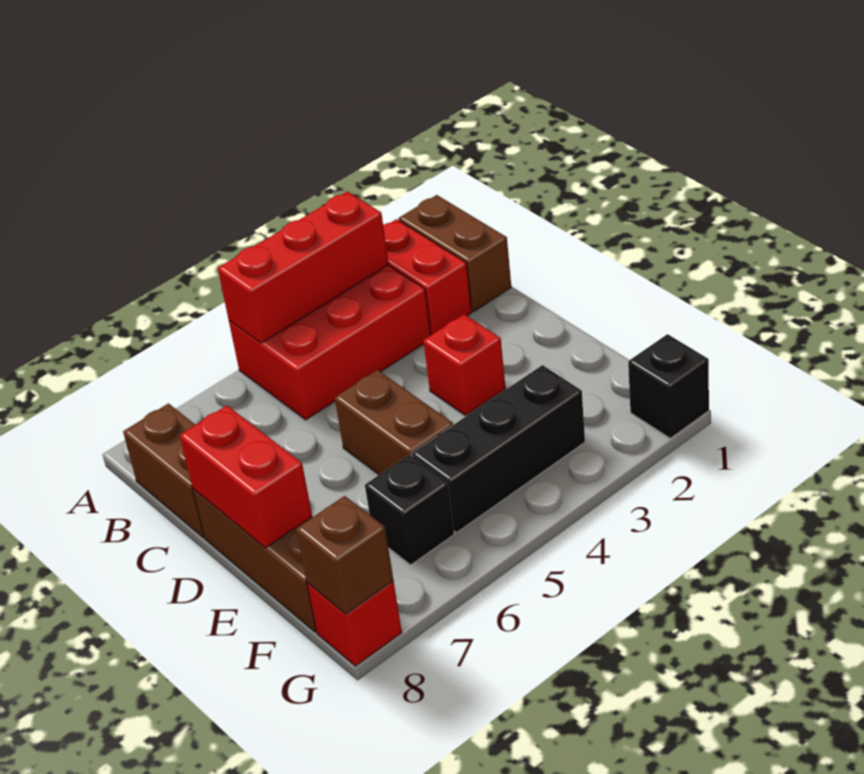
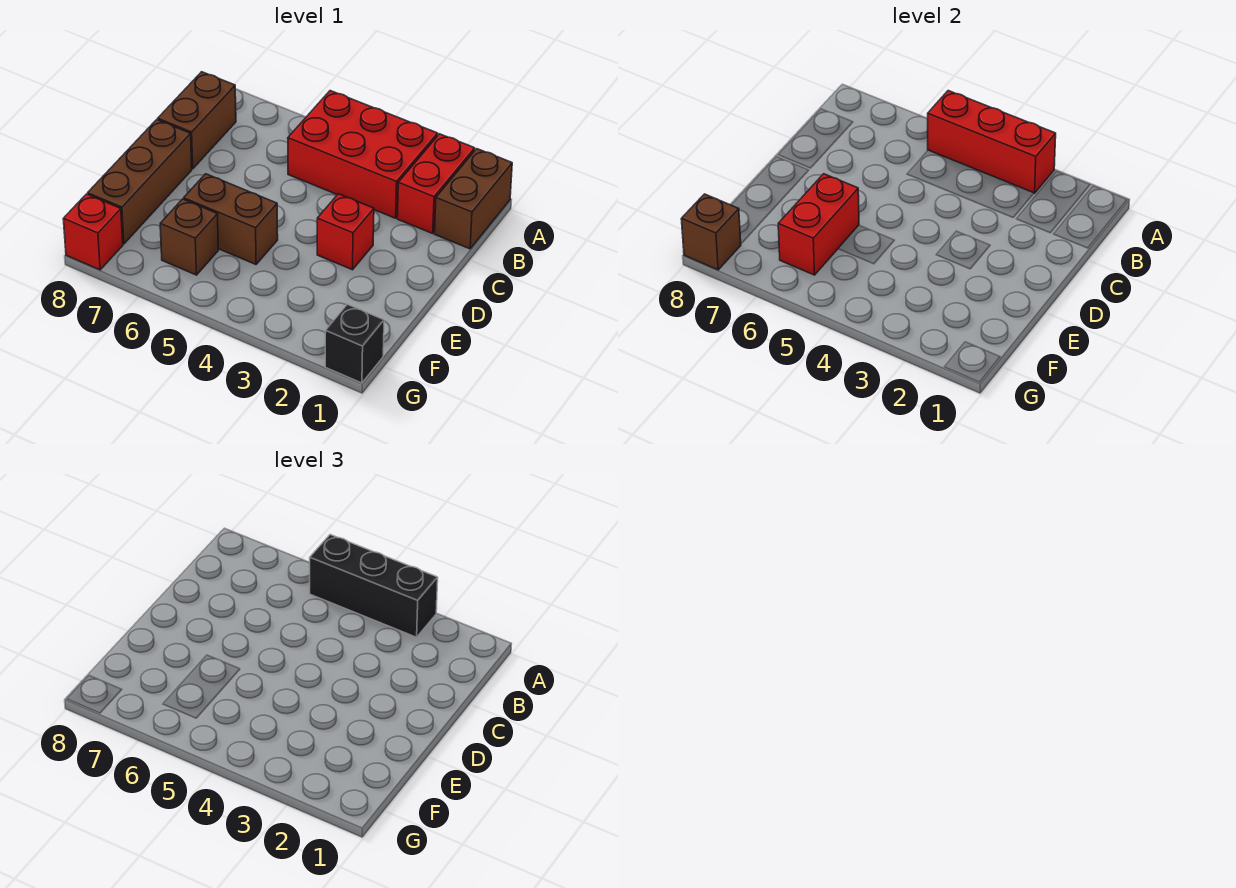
brown 1x2 brick [335,370,453,475] -> brown 1x2 brick turned to [184,174,278,264]
red 1x2 brick [180,406,312,548] -> red 1x2 brick moved to [778,174,859,275]
black 1x3 brick [412,365,585,533] -> black 1x3 brick moved to [310,535,438,637]
black 1x1 brick [365,455,454,565] -> brown 1x1 brick [160,199,218,275]

